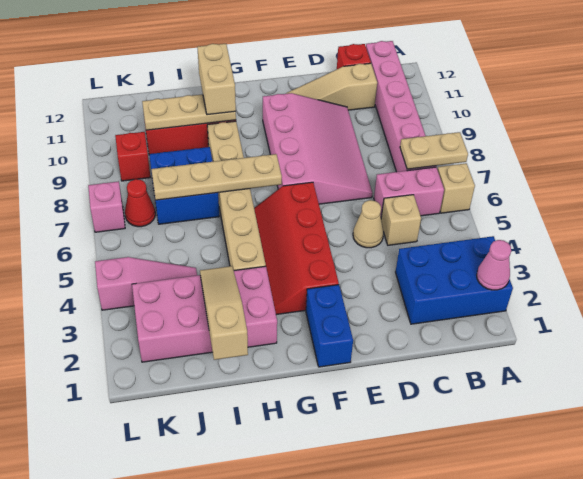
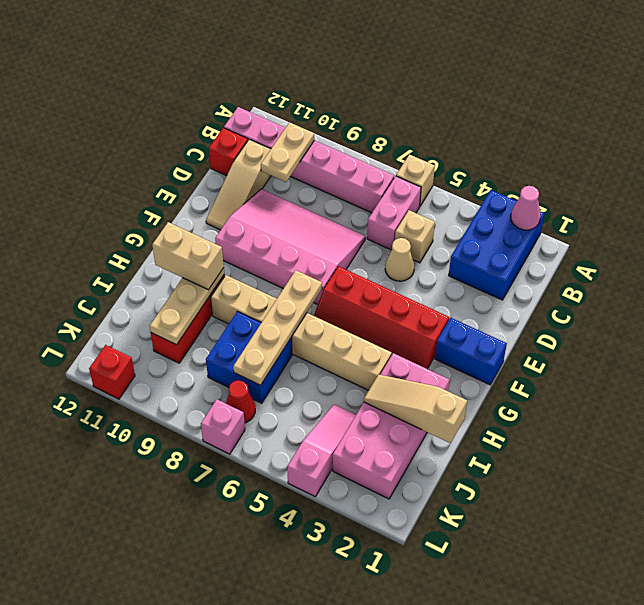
tan 1x2 plate [400,132,468,169] -> tan 1x2 plate moved to [261,122,314,182]
red 1x1 brick [115,132,150,181] -> red 1x1 brick moved to [89,345,135,399]

